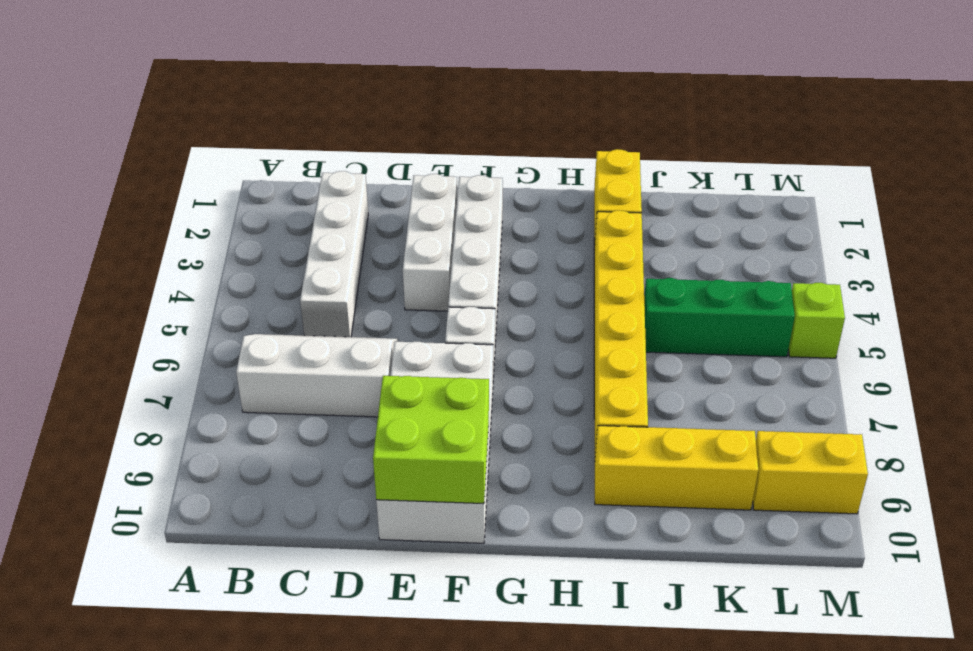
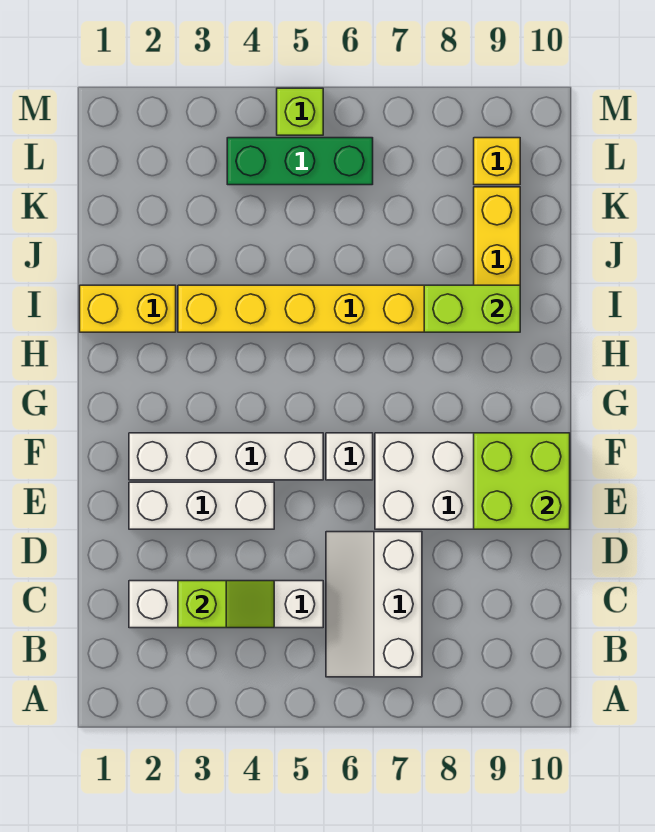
none -> lime 1x2 slope [178,581,274,628]
none -> lime 1x2 brick [424,285,520,332]
green 1x3 brick [644,278,795,357] -> green 1x3 brick turned to [227,138,373,185]
yellow 1x2 brick [753,431,868,514] -> yellow 1x1 brick [474,138,520,185]

